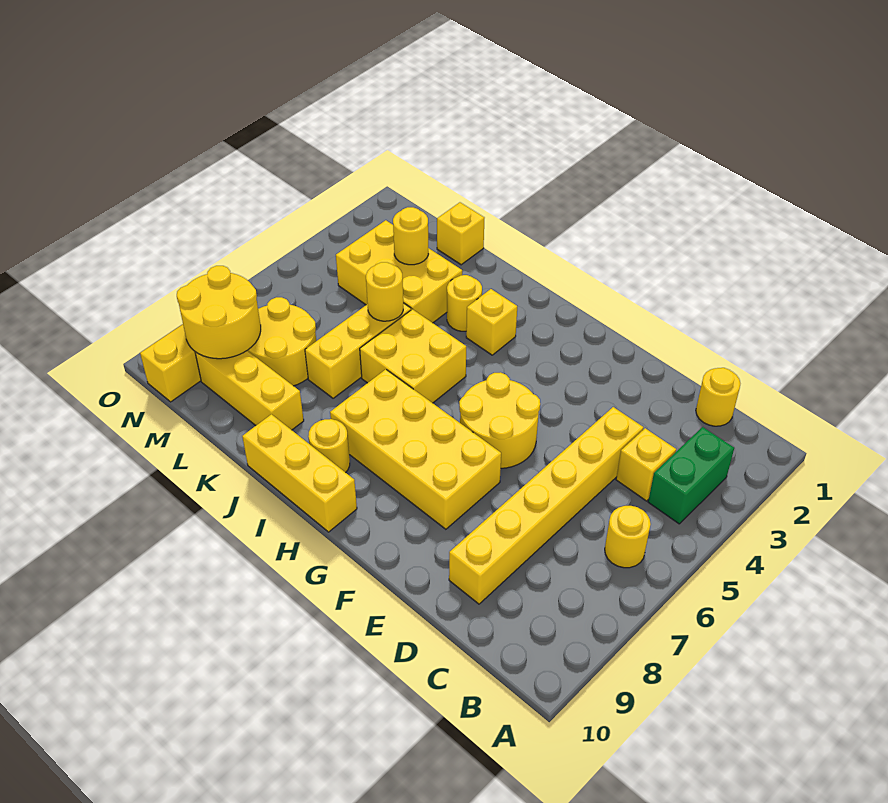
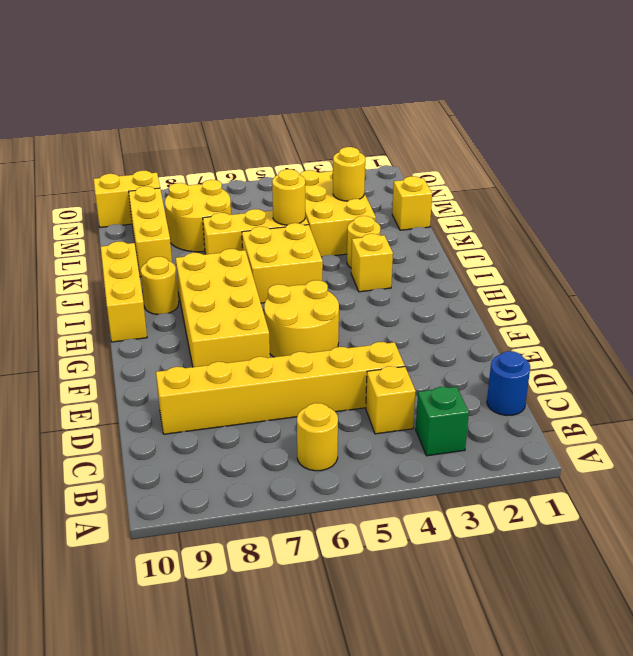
green 1x2 brick [648,427,734,524] -> green 1x1 brick [416,387,469,456]
yellow 1x1 round brick [696,368,740,426] -> blue 1x1 round brick [487,351,530,416]
yellow 2x2 round brick [177,266,261,359] -> none

